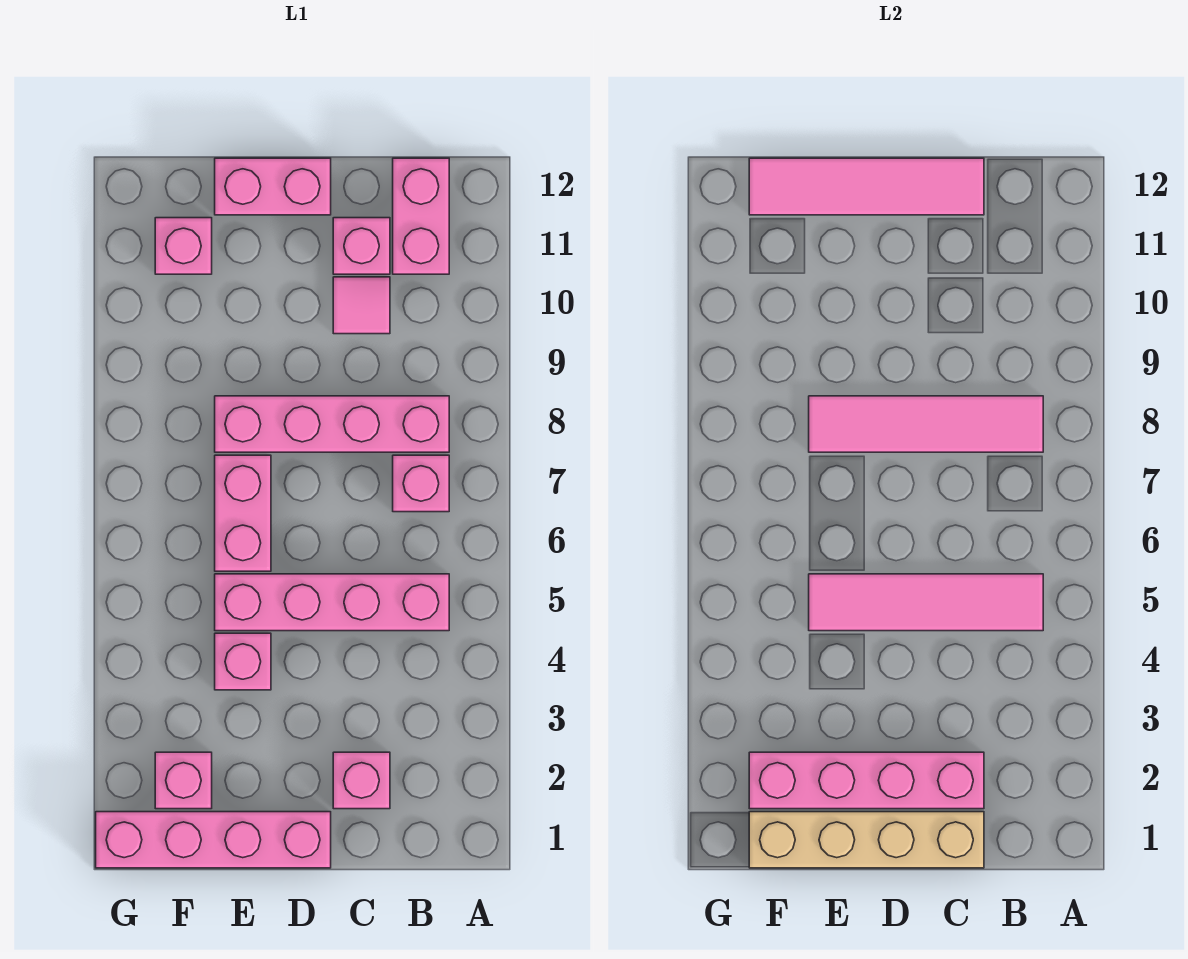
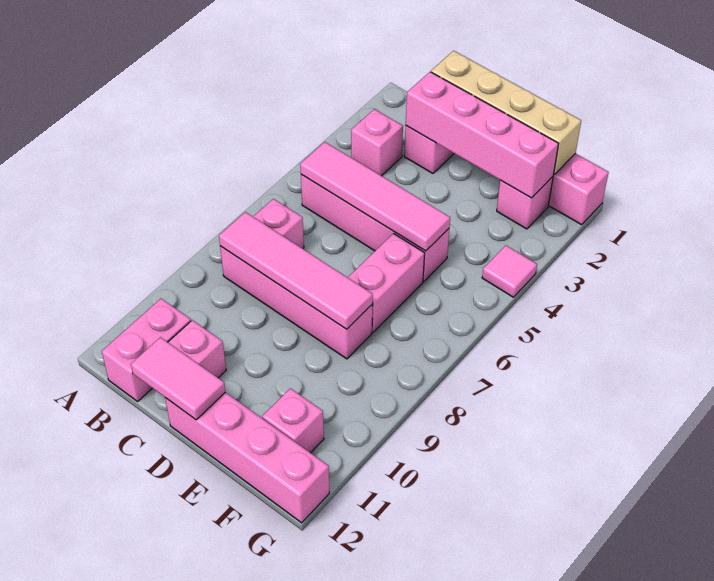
pink 1x1 tile [333,277,390,334] -> pink 1x1 tile moved to [482,245,537,297]
pink 1x4 tile [749,158,984,215] -> pink 1x2 tile [131,337,225,420]
pink 1x2 brick [215,158,331,215] -> pink 1x4 brick [165,392,329,523]
pink 1x1 brick [215,633,271,690] -> pink 1x1 brick moved to [351,109,403,176]

